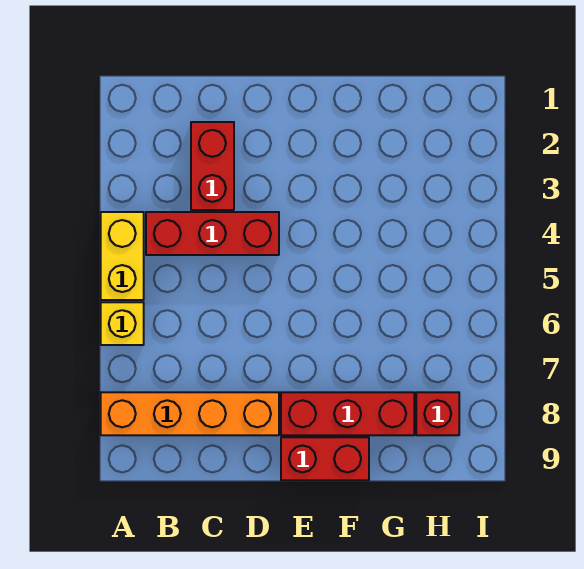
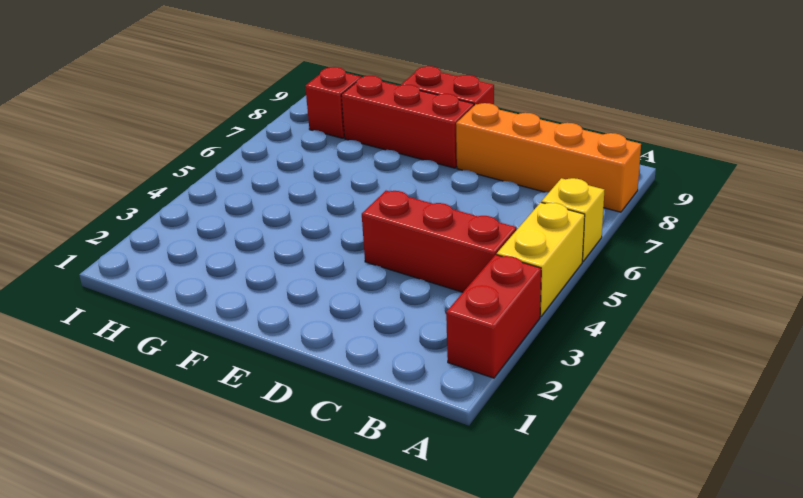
red 1x2 brick [191,122,234,210] -> red 1x2 brick moved to [446,255,541,378]

